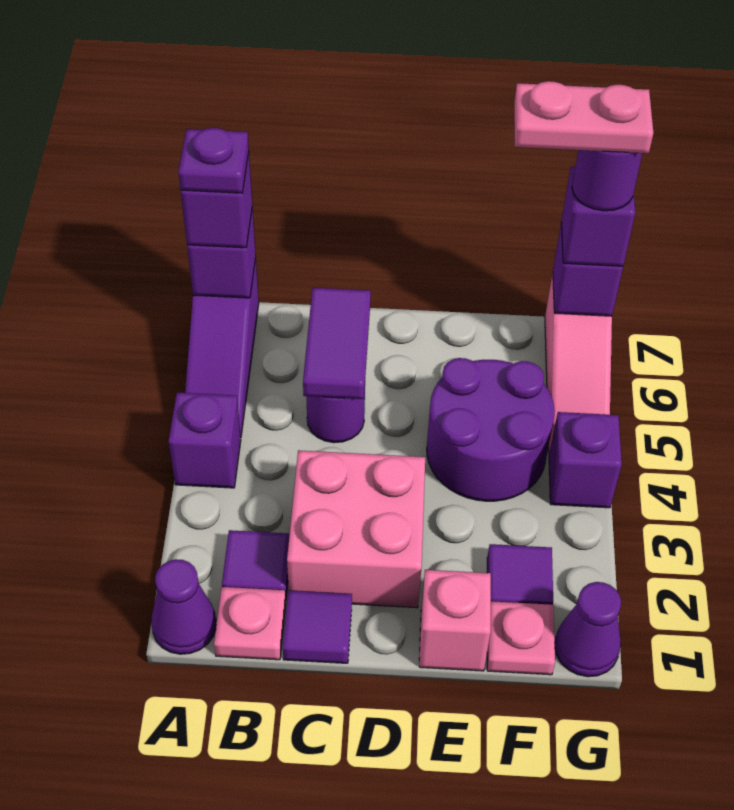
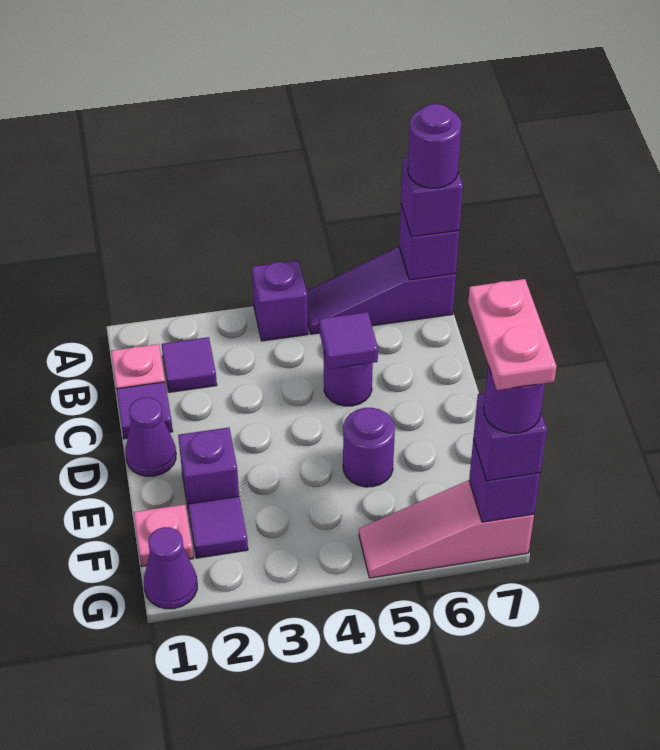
purple 1x1 cone [151,559,216,654] -> purple 1x1 cone moved to [125,397,176,476]
purple 1x1 plate [178,128,249,193] -> purple 1x1 round brick [408,104,461,188]
pink 2x2 brick [287,450,425,608] -> none
purple 1x2 tile [303,288,371,399] -> purple 1x1 tile [319,312,378,369]
pink 1x1 brick [419,570,491,671] -> none
purple 2x2 round brick [427,358,555,501] -> purple 1x1 round brick [343,408,395,487]
purple 1x1 brick [549,412,622,508] -> purple 1x1 brick moved to [178,427,239,511]

